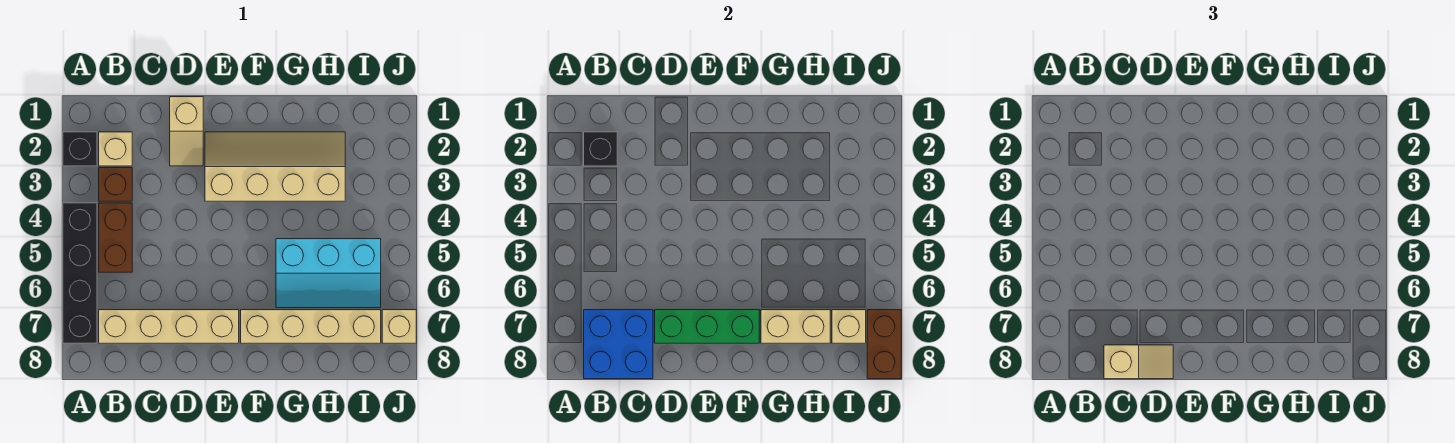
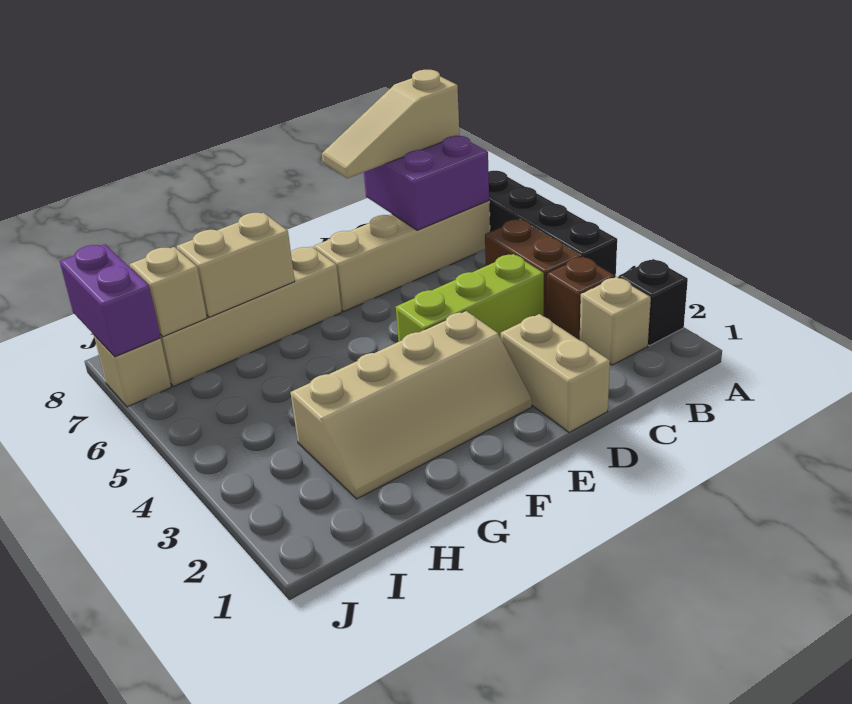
black 1x1 brick [584,132,617,166] -> none
blue 2x2 brick [584,310,653,379] -> purple 2x2 brick [364,136,489,230]
none -> lime 1x3 brick [396,254,544,342]
tan 1x2 slope [1104,345,1173,379] -> tan 1x3 slope [322,70,460,178]
tan 1x2 slope [170,97,203,166] -> tan 1x2 brick [501,314,610,433]
green 1x3 brick [655,310,759,343] -> none
cyan 2x3 slope [276,239,381,308] -> none
brown 1x2 brick [867,310,901,379] -> purple 1x2 brick [60,244,161,357]

